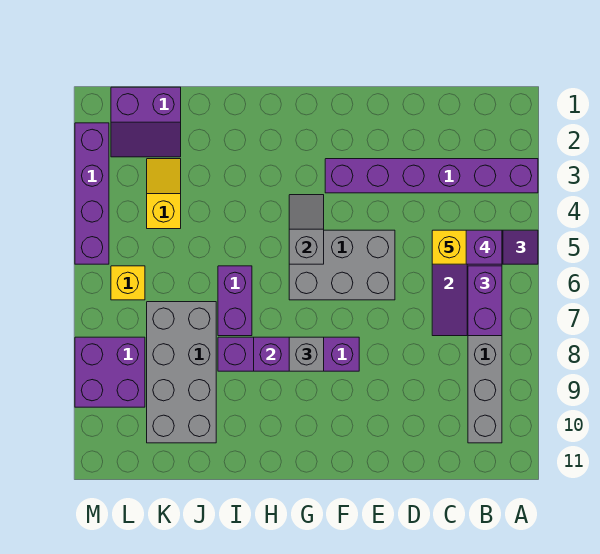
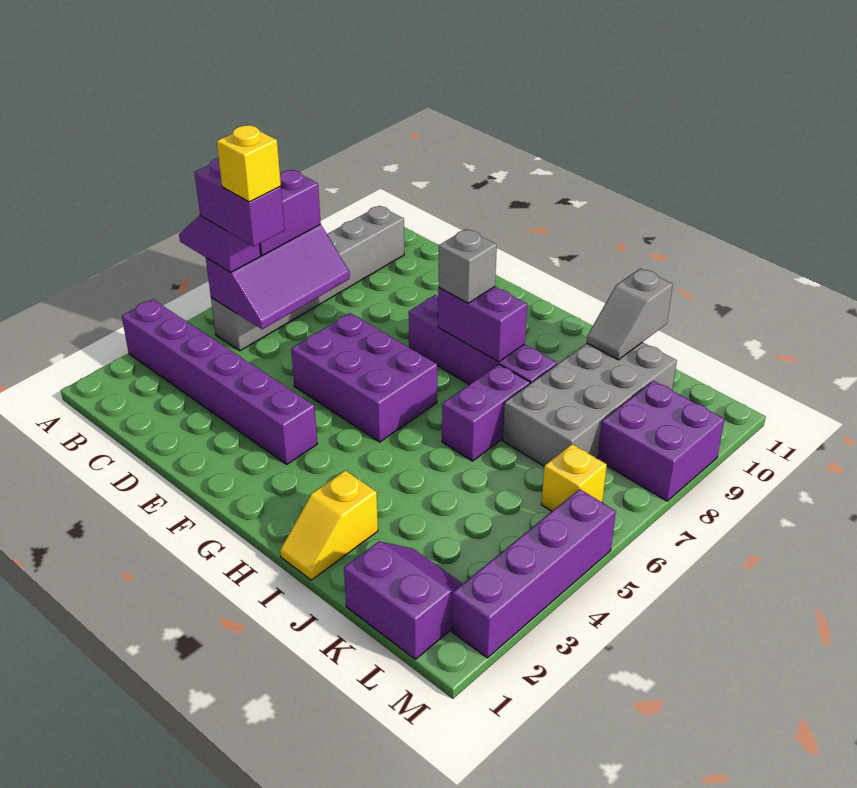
grey 2x3 brick [289,230,395,300] -> purple 2x3 brick [291,313,437,442]
grey 1x2 slope [289,195,324,264] -> grey 1x2 slope moved to [587,268,673,360]
yellow 1x2 slope [147,159,181,229] -> yellow 1x2 slope moved to [280,470,378,580]

